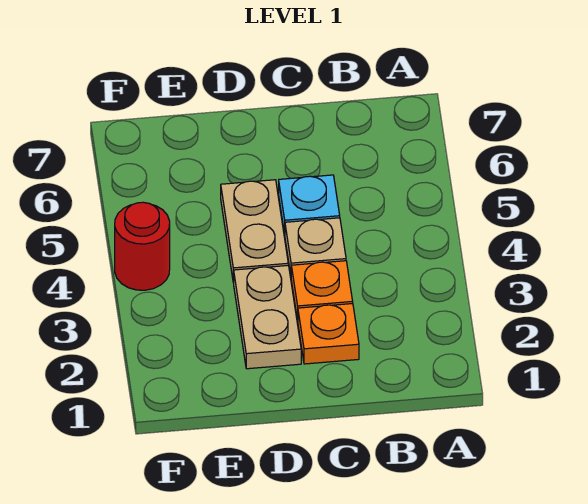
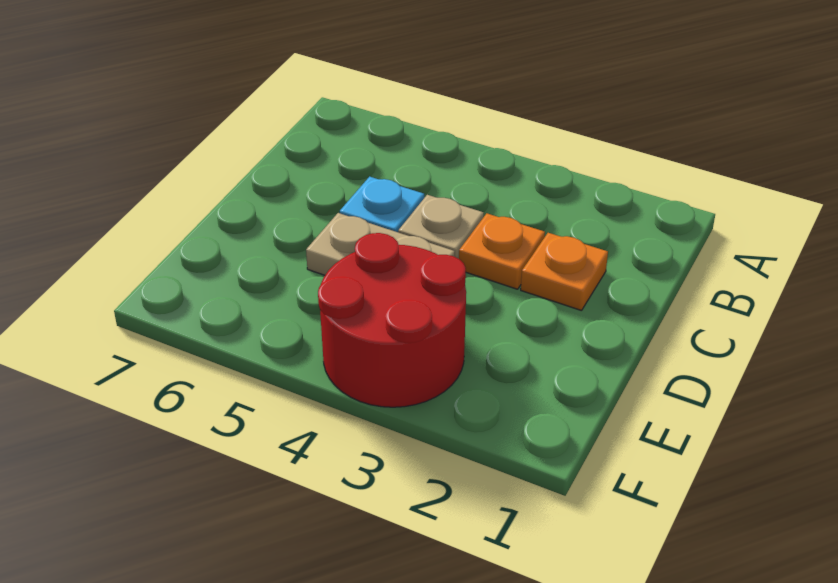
tan 1x2 plate [234,265,301,369] -> none
red 1x1 round brick [115,202,170,290] -> red 2x2 round brick [318,233,466,407]

